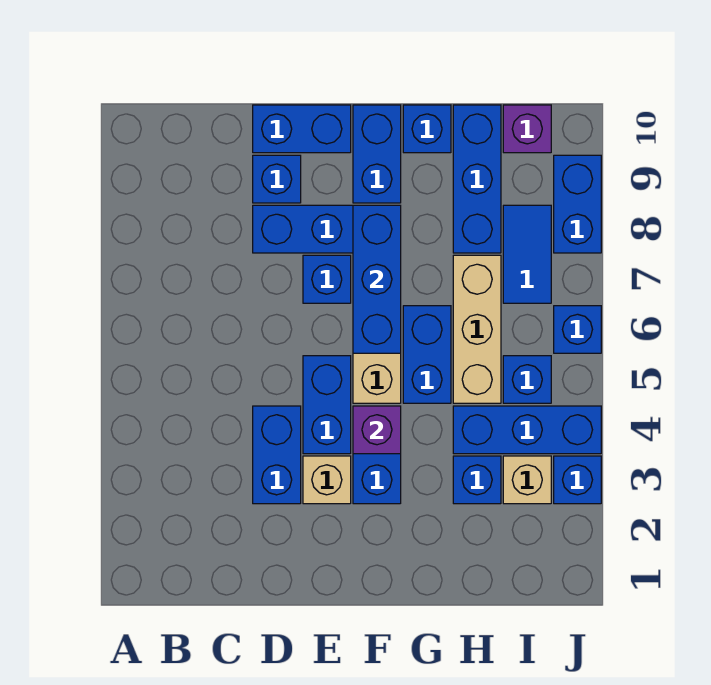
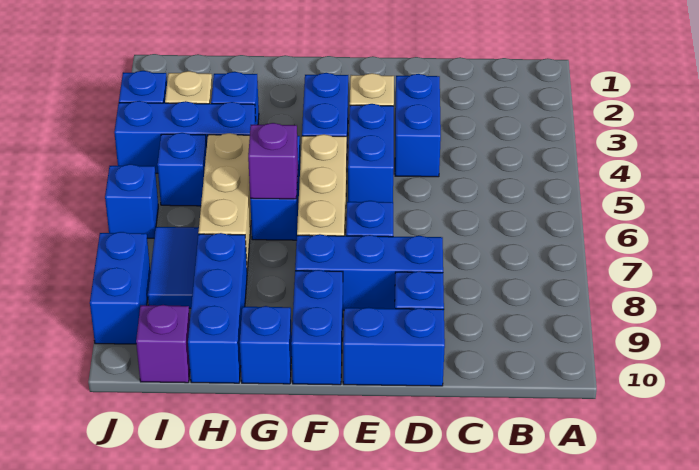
purple 1x1 brick [353,406,401,454] -> purple 1x1 brick moved to [248,123,298,199]
blue 1x3 brick [353,205,401,353] -> none

